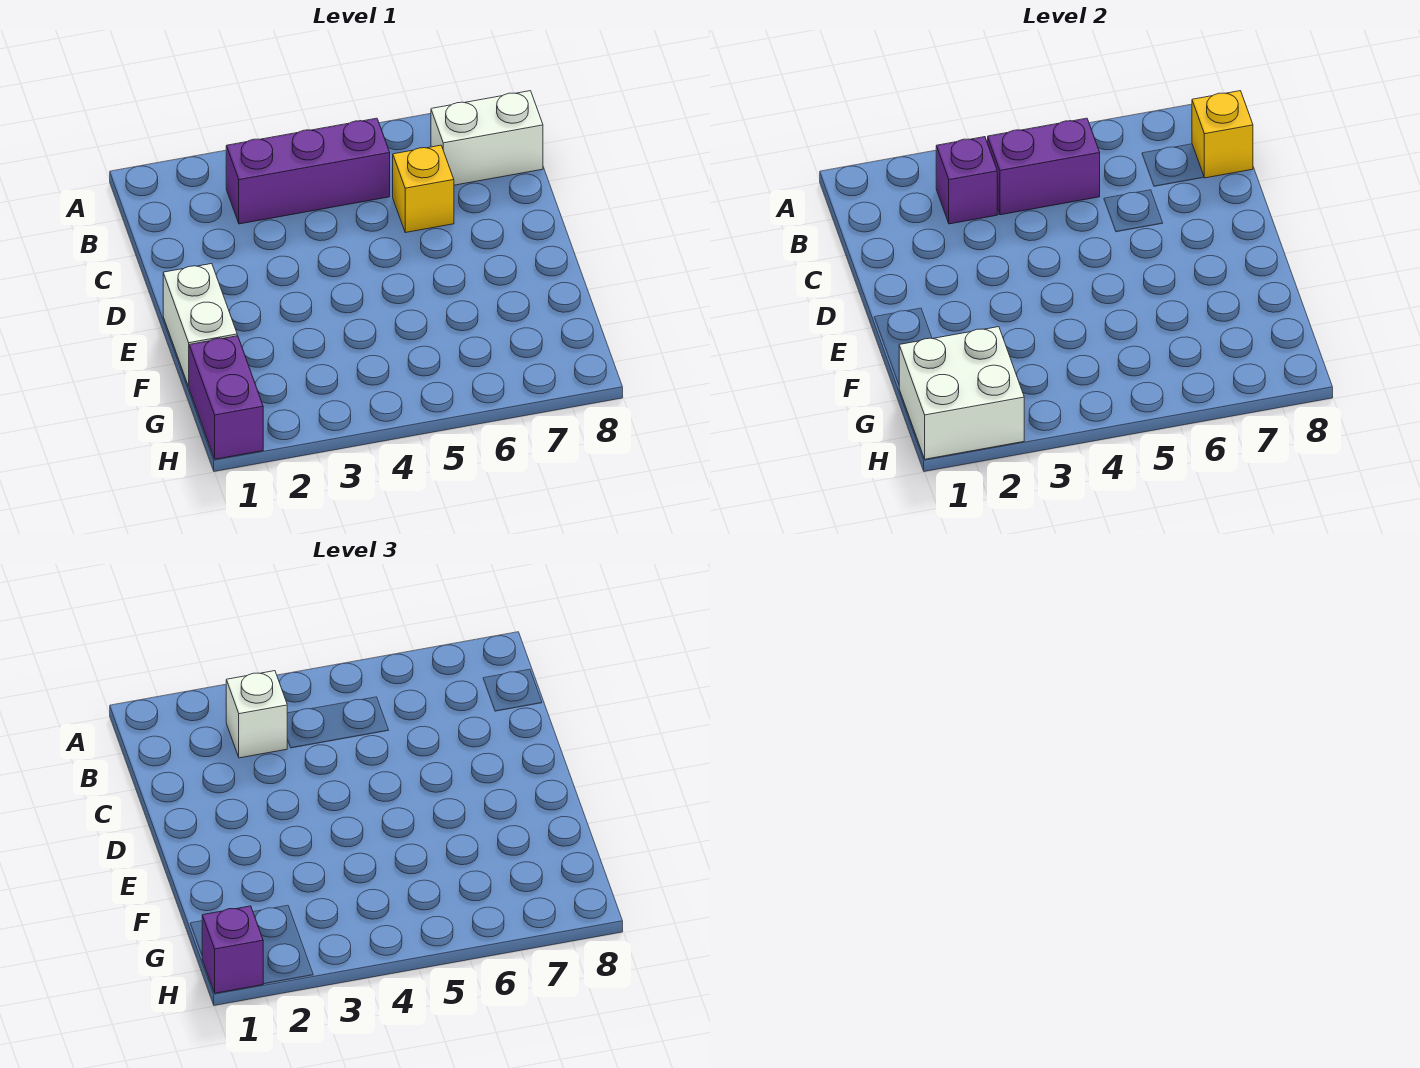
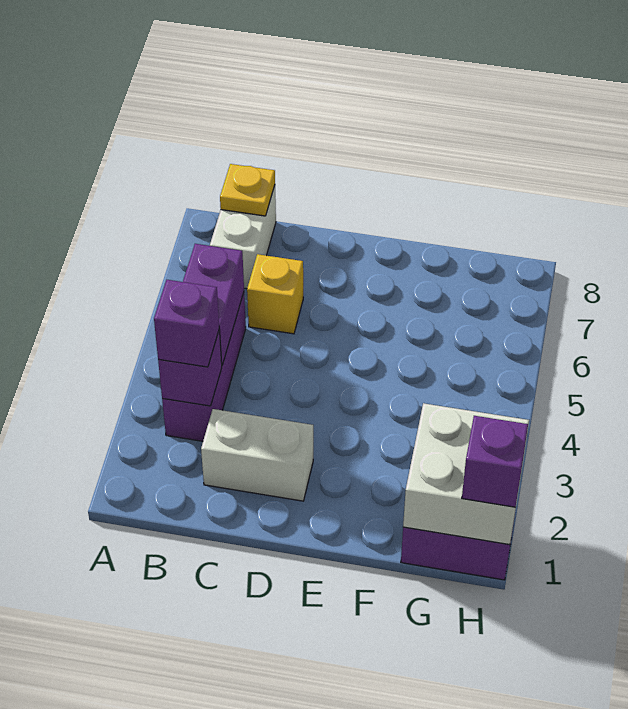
white 1x1 brick [226,671,287,758] -> purple 1x1 brick [154,280,219,367]
yellow 1x1 brick [1192,91,1253,178] -> yellow 1x1 plate [220,164,275,216]
white 1x2 brick [163,264,237,387] -> white 1x2 brick moved to [201,409,313,501]

